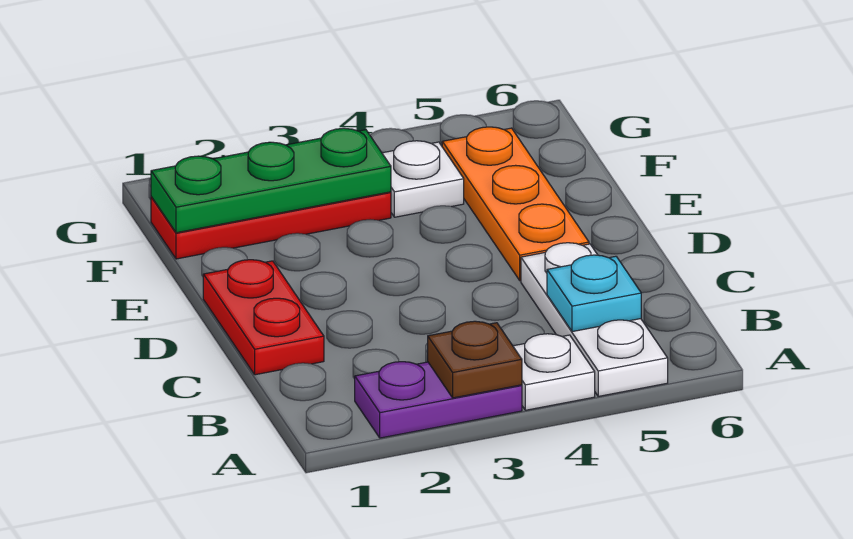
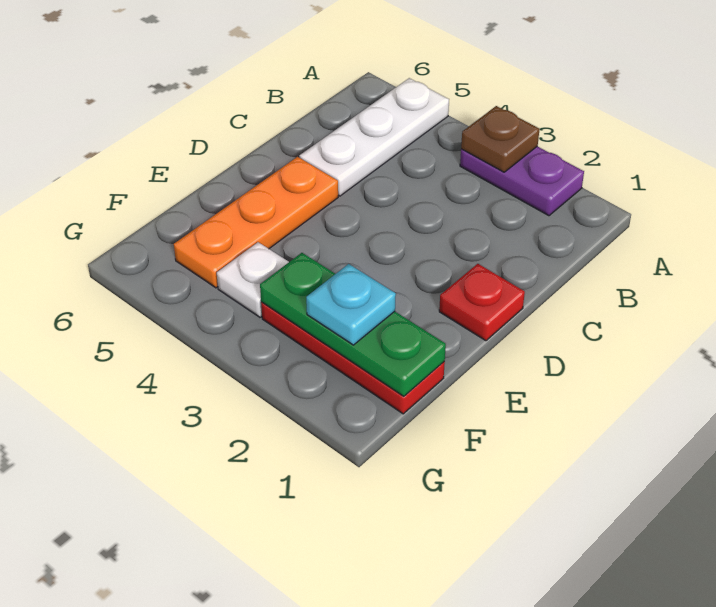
white 1x1 plate [513,334,595,410] -> none
cyan 1x1 plate [547,255,641,332] -> cyan 1x1 plate moved to [306,264,396,345]
red 1x2 plate [203,260,324,375] -> red 1x1 plate [439,264,525,341]

